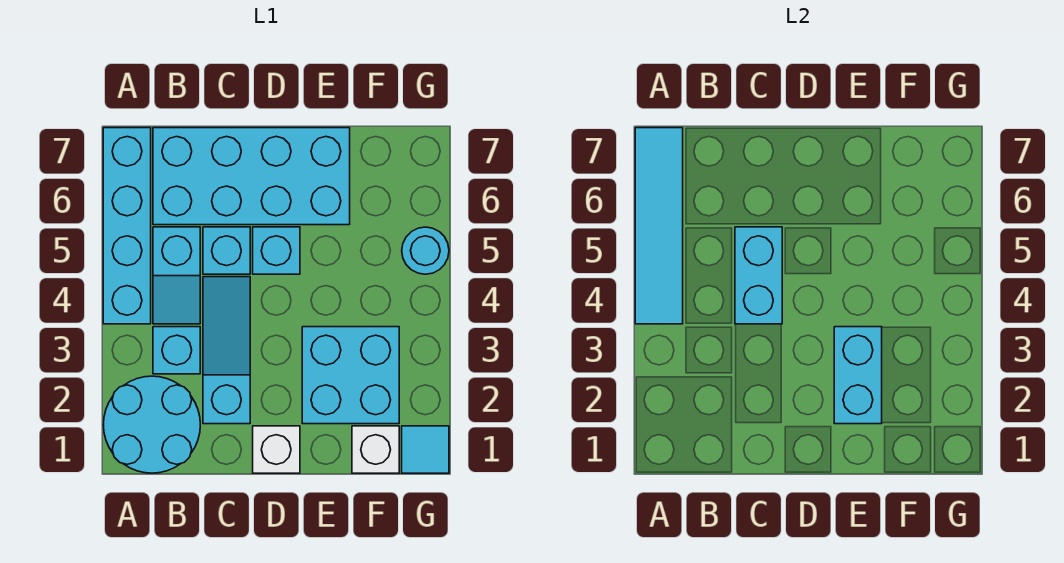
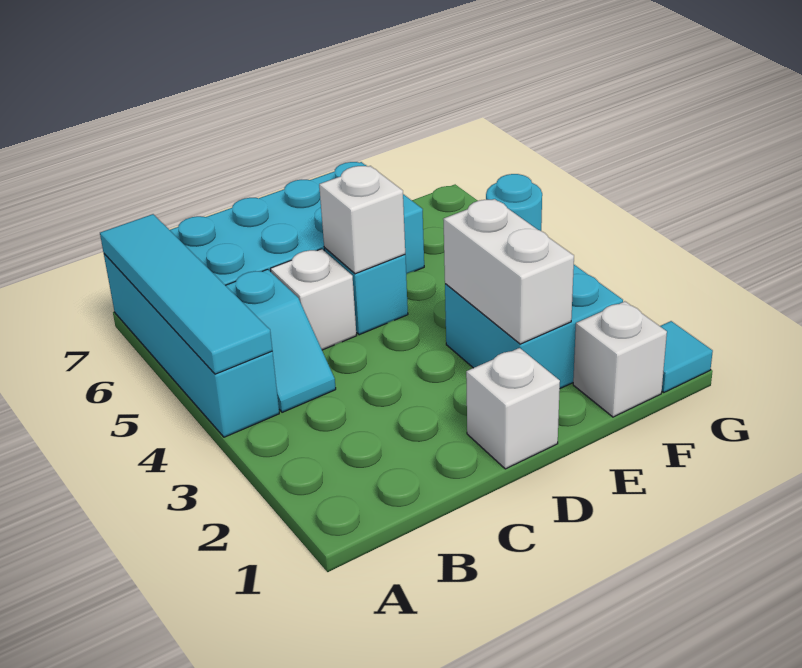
cyan 2x2 round brick [103,376,200,473] -> none
cyan 1x1 brick [153,327,200,374] -> none
cyan 1x3 slope [203,277,250,424] -> none
cyan 1x2 brick [735,227,782,324] -> none
cyan 1x1 brick [203,227,250,274] -> white 1x1 brick [271,249,357,350]
none -> white 1x1 brick [319,166,405,274]
cyan 1x2 brick [834,327,882,424] -> white 1x2 brick [443,199,574,344]

